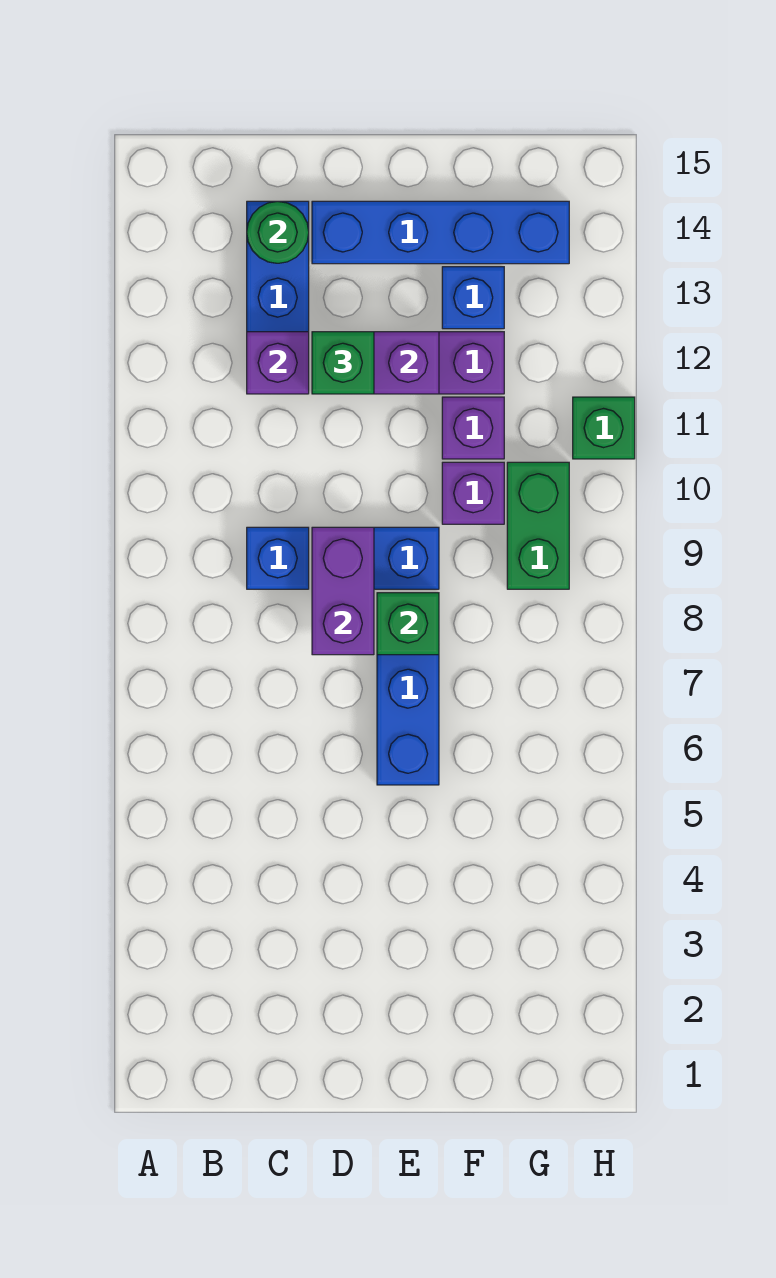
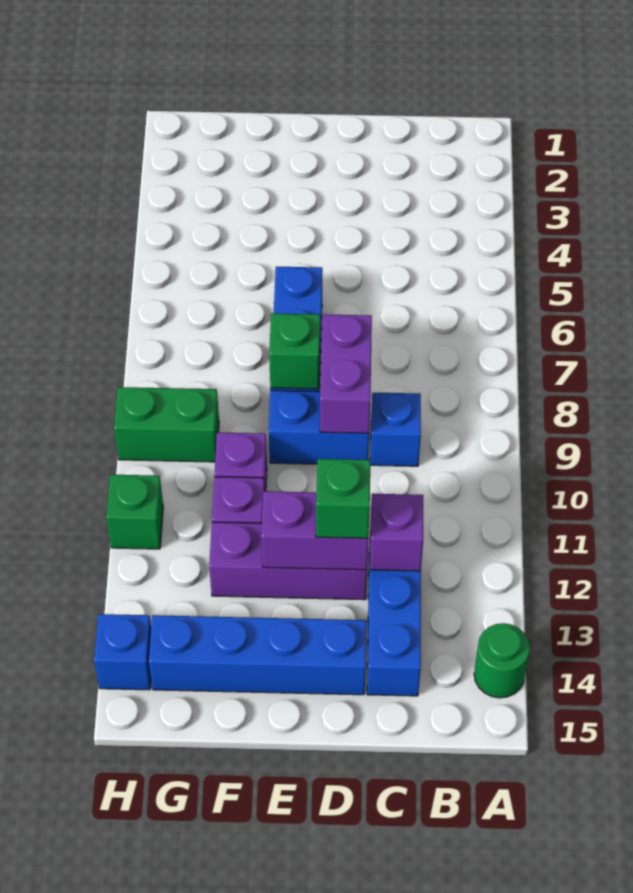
green 1x1 round brick [247,201,309,263] -> green 1x1 round brick moved to [474,623,530,698]
blue 1x1 brick [442,267,504,329] -> blue 1x1 brick moved to [94,614,151,690]
green 1x2 brick [507,462,569,589] -> green 1x2 brick turned to [114,387,219,462]

